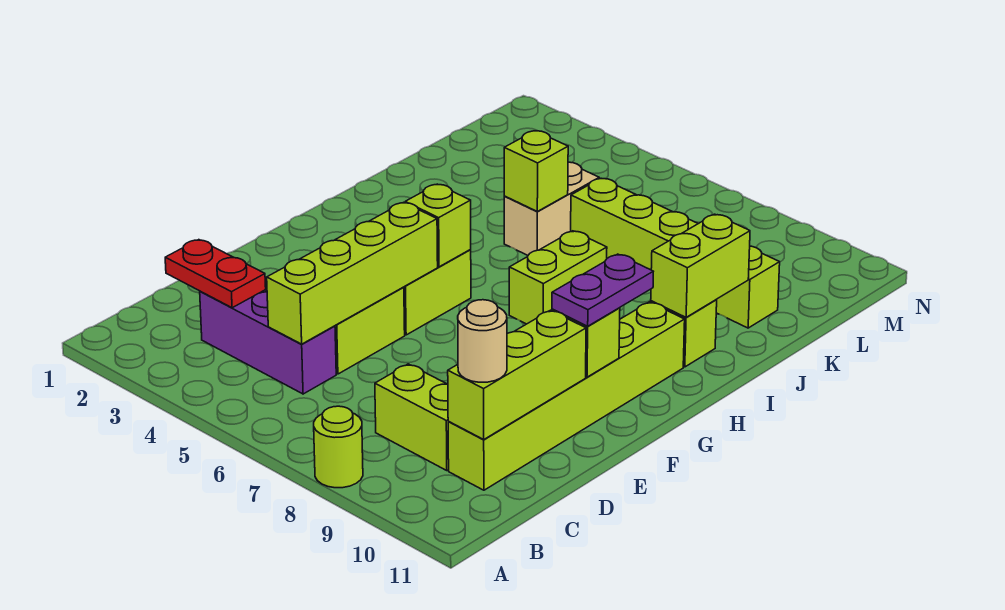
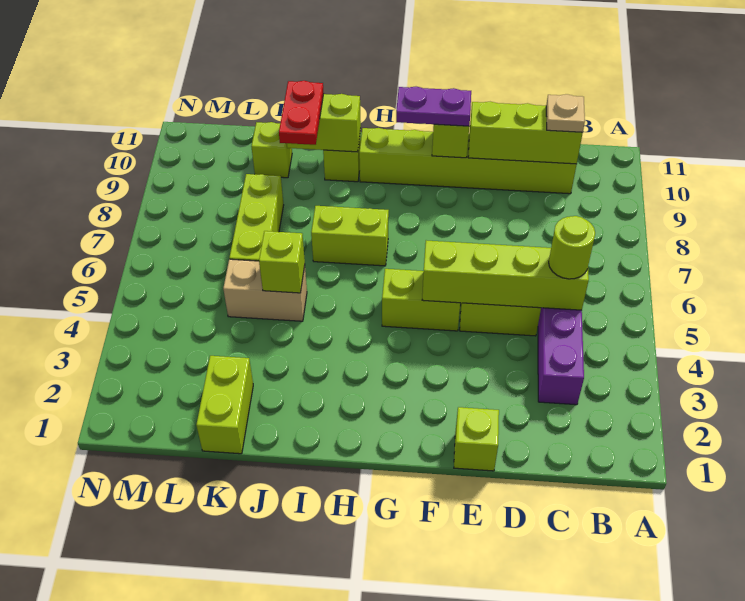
lime 1x1 round brick [314,406,363,488] -> lime 1x1 round brick moved to [549,216,595,279]
red 1x2 plate [165,240,266,308] -> red 1x2 plate moved to [279,81,324,145]
lime 1x2 brick [375,364,449,470] -> lime 1x2 brick moved to [196,356,253,454]
tan 1x1 round brick [458,300,507,382] -> tan 1x1 plate [546,94,585,132]
lime 1x1 brick [405,184,471,267] -> lime 1x1 brick moved to [454,407,499,471]

